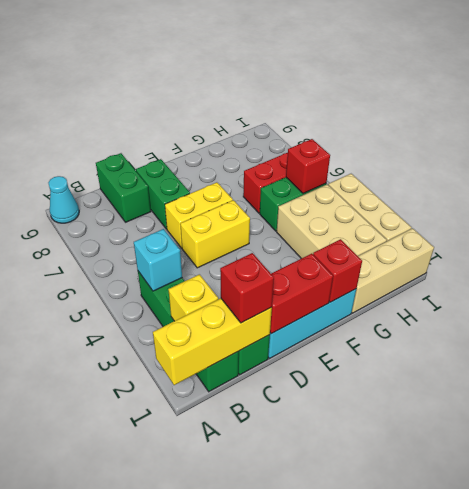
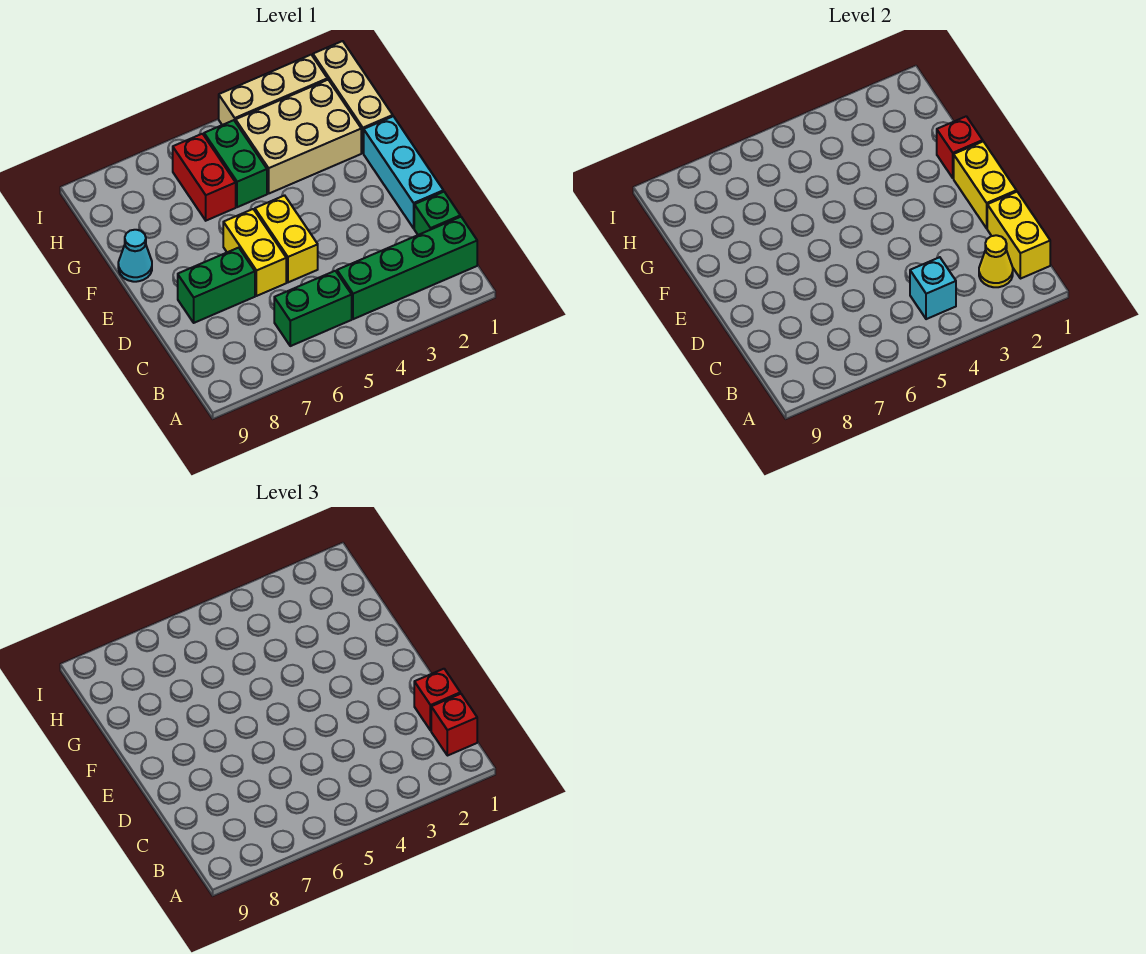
yellow 1x3 brick [153,298,272,385] -> yellow 1x2 brick [987,192,1050,279]
cyan 1x1 cone [48,176,79,223] -> cyan 1x1 cone moved to [118,230,152,282]
yellow 1x1 brick [168,274,218,321] -> yellow 1x1 cone [979,235,1013,287]
green 1x2 brick [96,153,151,222] -> green 1x2 brick moved to [274,271,352,346]
red 1x2 brick [270,254,333,334] -> yellow 1x2 brick [954,141,1016,228]
red 1x1 brick [286,139,330,194] -> red 1x1 brick moved to [431,694,477,756]

